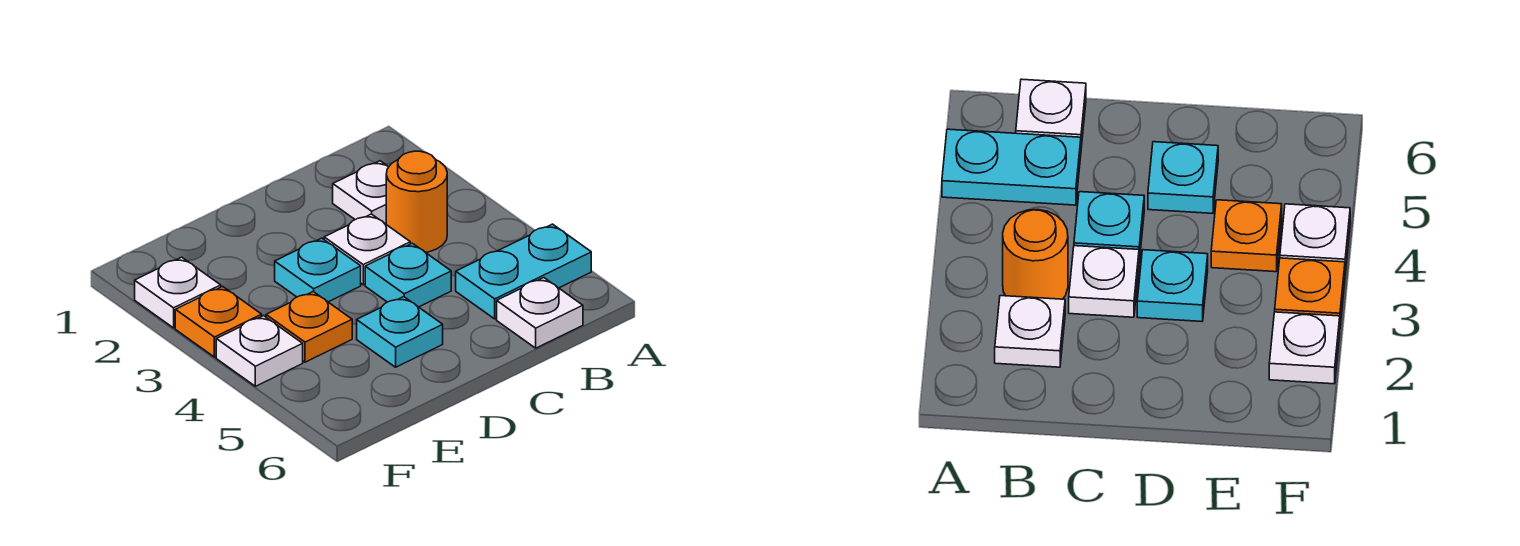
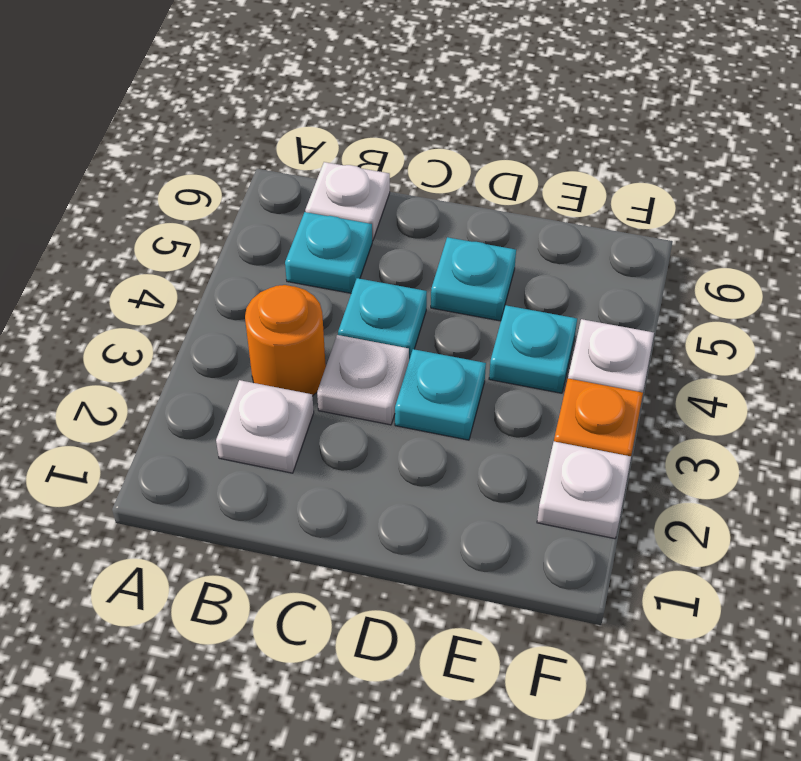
cyan 1x2 plate [456,224,591,319] -> cyan 1x1 plate [285,212,372,293]
orange 1x1 plate [266,292,352,362] -> cyan 1x1 plate [489,305,577,393]

